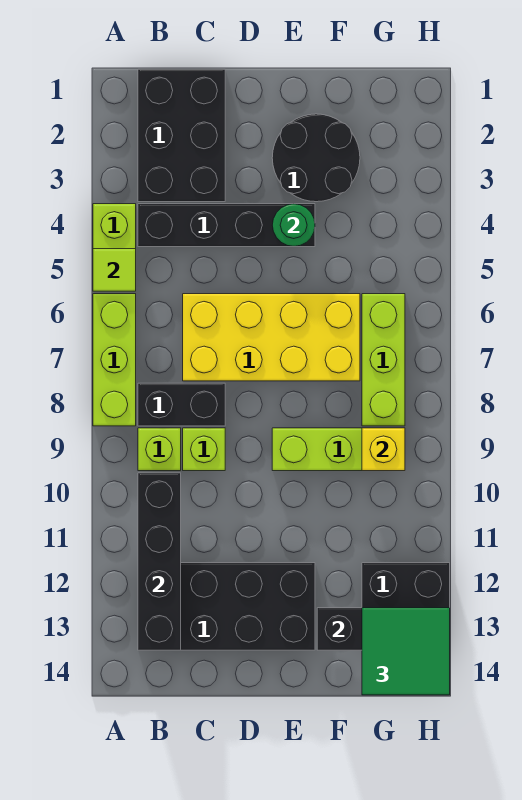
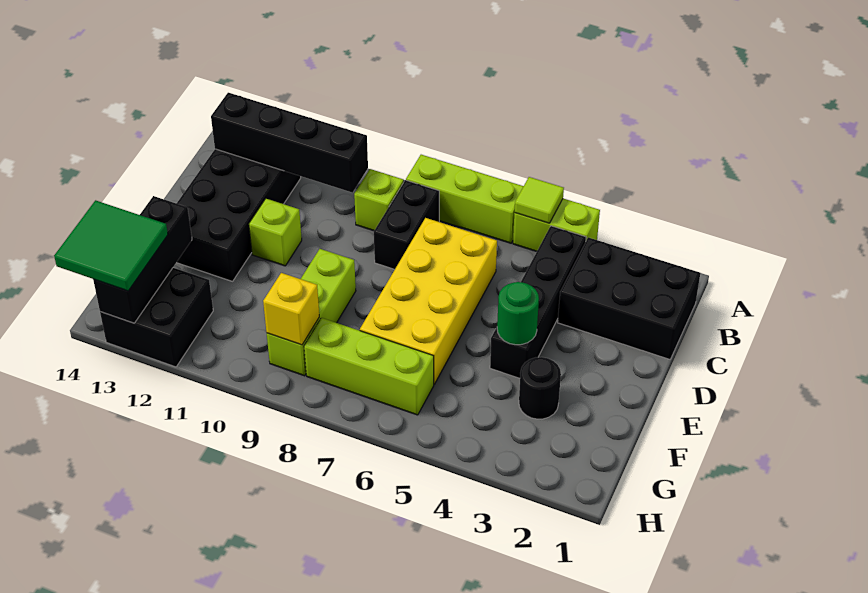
lime 1x1 brick [183,428,225,471] -> lime 1x1 brick moved to [249,199,302,266]
black 2x2 round brick [272,114,360,202] -> black 1x1 round brick [519,357,561,419]

